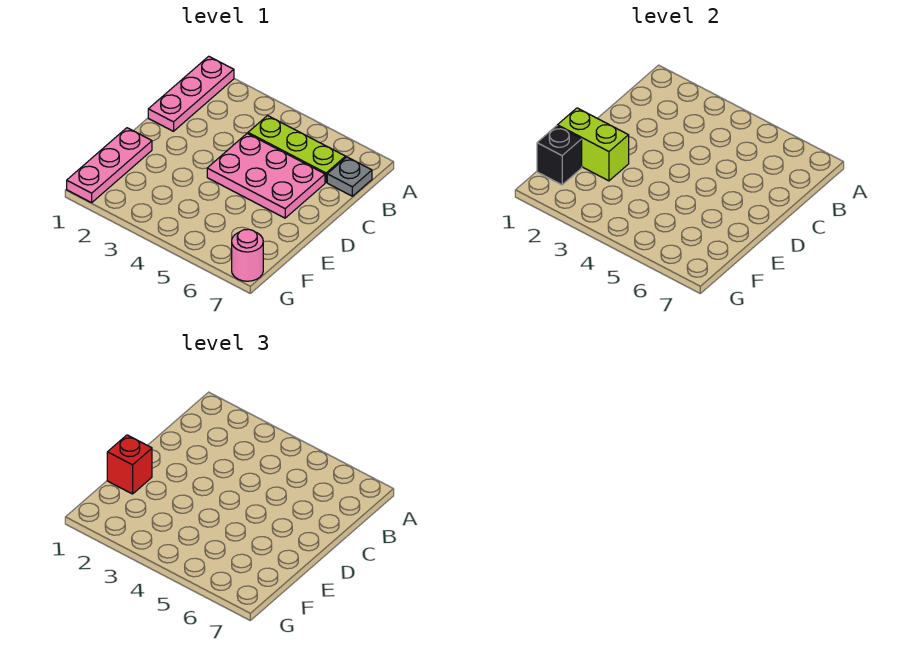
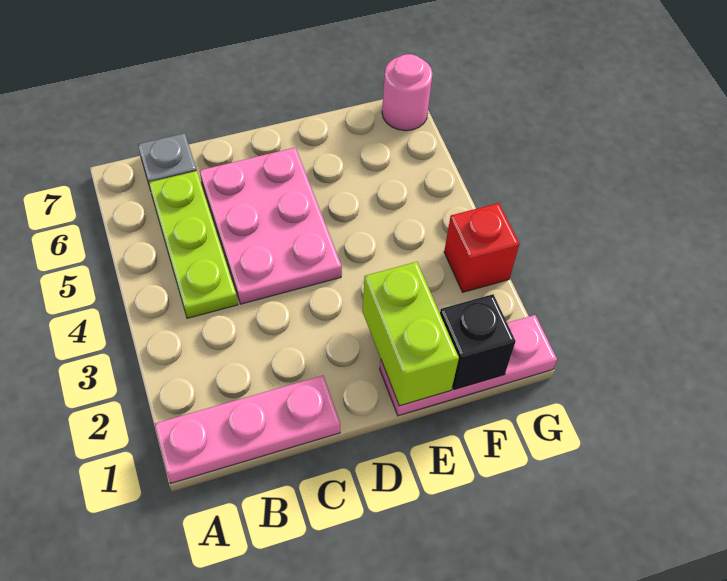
red 1x1 brick [107,435,152,494] -> red 1x1 brick moved to [444,203,519,292]

